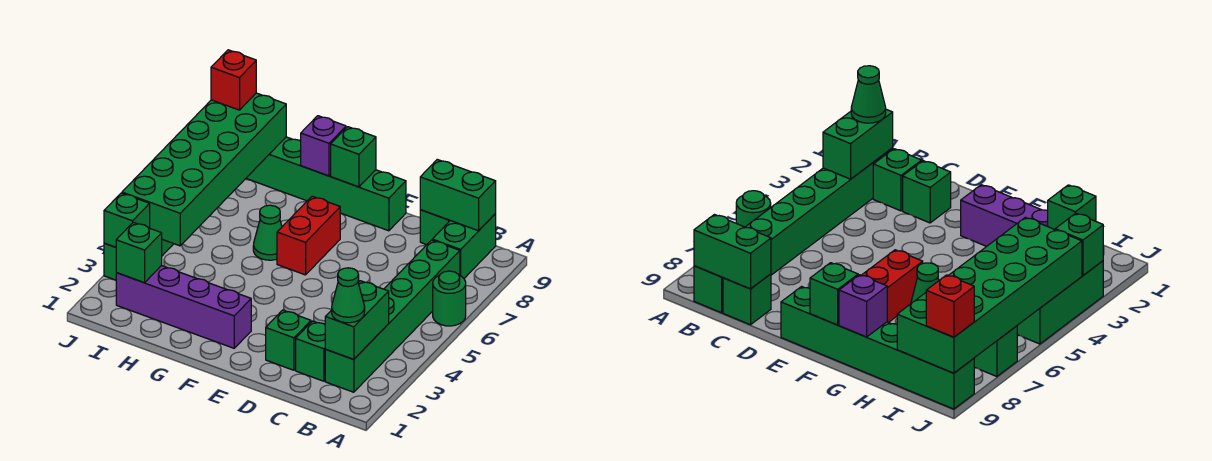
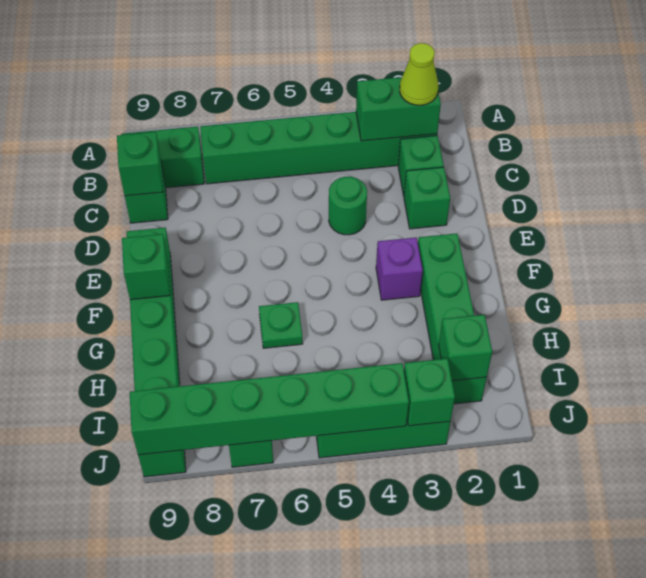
green 1x1 round brick [433,271,466,326] -> green 1x1 round brick moved to [329,177,367,235]
green 1x1 cone [332,268,365,323] -> lime 1x1 cone [400,43,438,105]
green 1x2 brick [420,159,496,231] -> green 1x1 brick [117,132,163,196]
purple 1x4 brick [116,266,251,348] -> green 1x4 brick [418,233,487,404]
red 1x2 brick [277,196,340,275] -> none
green 1x1 cone [253,205,282,260] -> green 1x1 plate [259,302,303,348]
purple 1x1 brick [301,116,346,176] -> purple 1x1 brick moved to [376,238,423,300]
green 2x6 brick [122,93,286,246] -> green 1x6 brick [130,363,409,455]
red 1x1 brick [211,50,256,110] -> none

